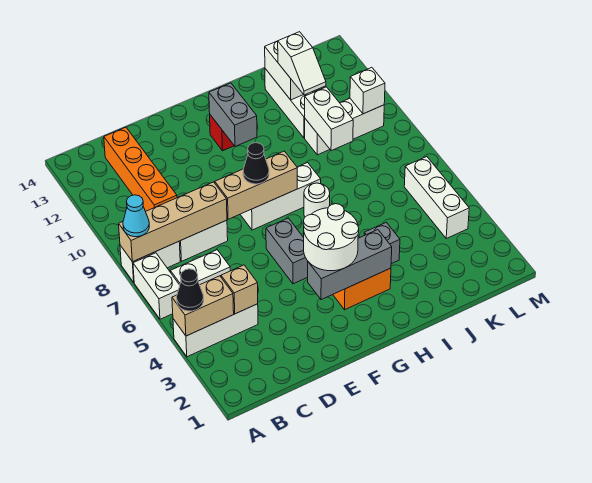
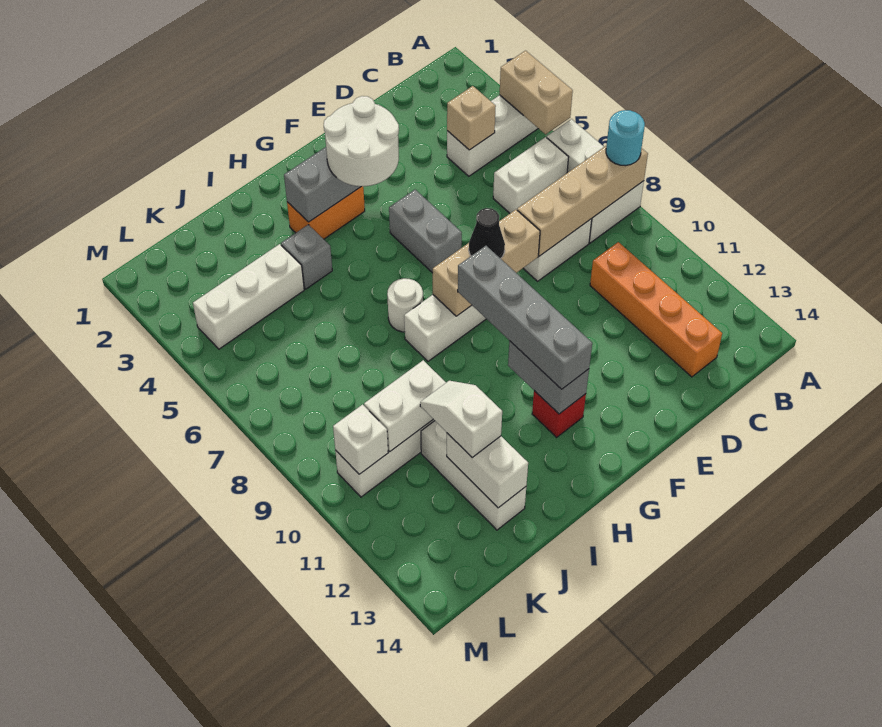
tan 1x2 brick [172,276,234,336] -> tan 1x2 brick turned to [500,51,573,134]
black 1x1 cone [177,269,204,311] -> none
cyan 1x1 cone [123,195,149,237] -> cyan 1x1 round brick [606,110,645,166]
none -> grey 1x4 brick [458,246,592,389]
white 1x2 brick [305,87,353,151] -> white 1x2 brick turned to [364,360,446,451]
white 1x3 brick [404,157,469,238] -> white 1x3 brick turned to [193,244,304,349]

